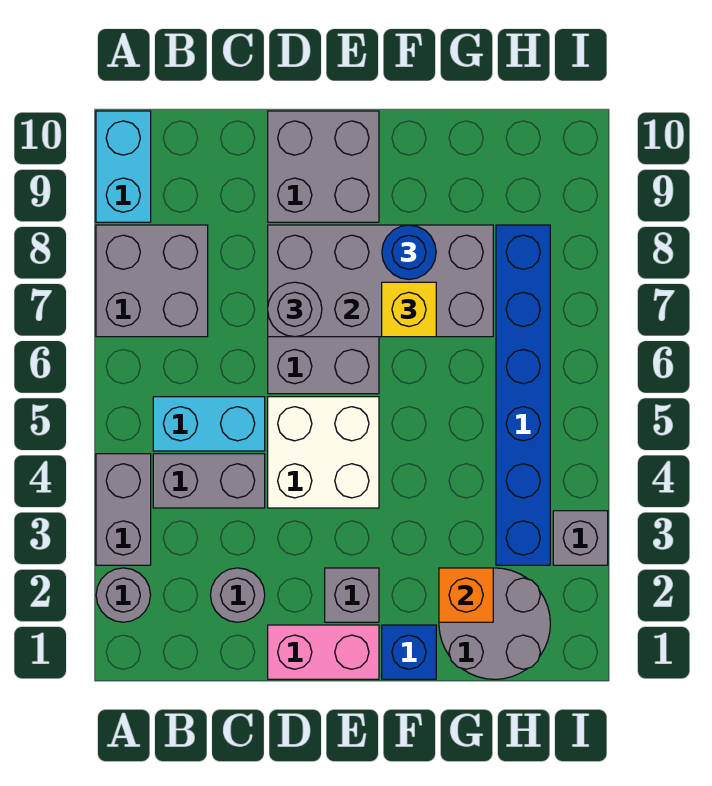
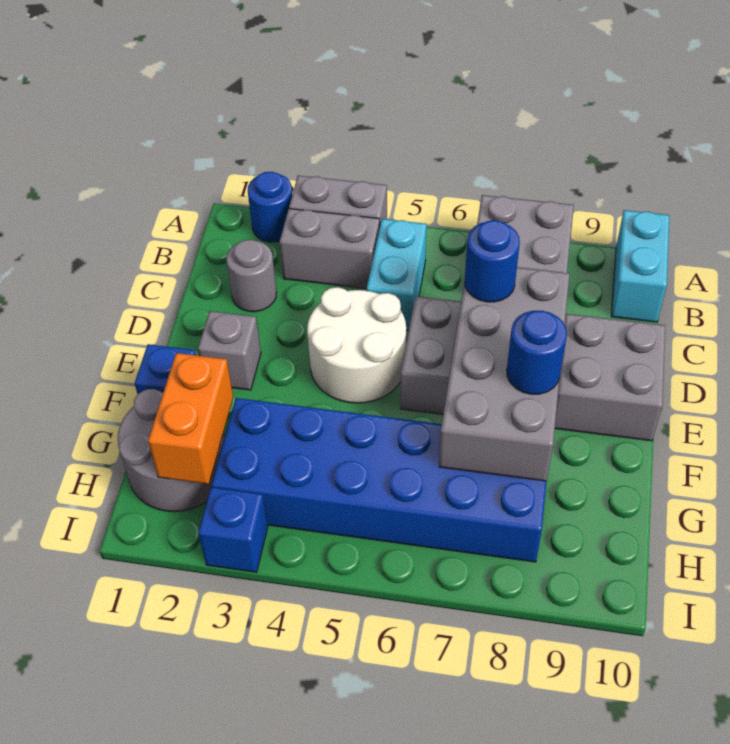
grey 1x1 round brick [96,568,150,622] -> blue 1x1 round brick [248,172,292,242]
cyan 1x2 brick [96,111,151,222] -> cyan 1x2 brick turned to [611,210,669,322]
grey 1x2 brick [153,454,265,508] -> grey 1x2 brick turned to [279,209,380,288]
pink 1x2 brick [268,625,379,679] -> none
white 2x2 brick [268,397,379,508] -> white 2x2 round brick [307,287,406,403]
grey 1x1 round brick [268,282,322,337] -> blue 1x1 round brick [465,220,520,302]
yellow 1x1 brick [382,282,436,337] -> none
orange 1x1 brick [439,568,493,622] -> orange 1x2 brick [148,353,233,484]
blue 1x6 brick [496,225,550,565] -> blue 2x6 brick [212,398,547,562]
grey 1x1 brick [553,511,608,565] -> blue 1x1 brick [198,487,268,572]

